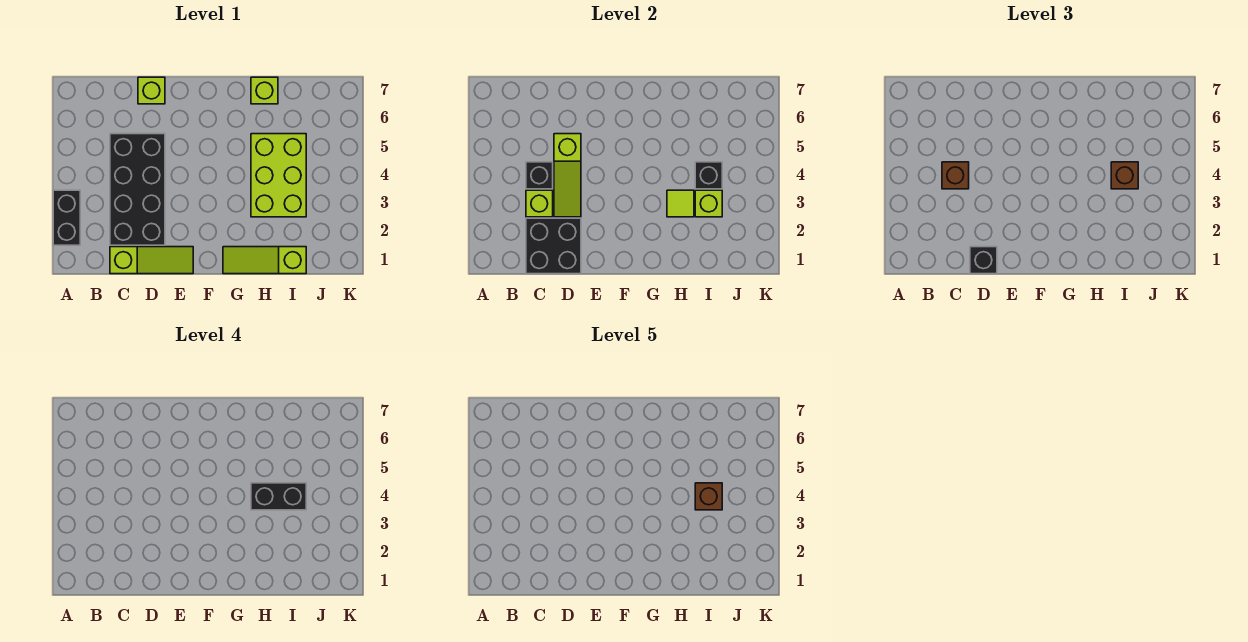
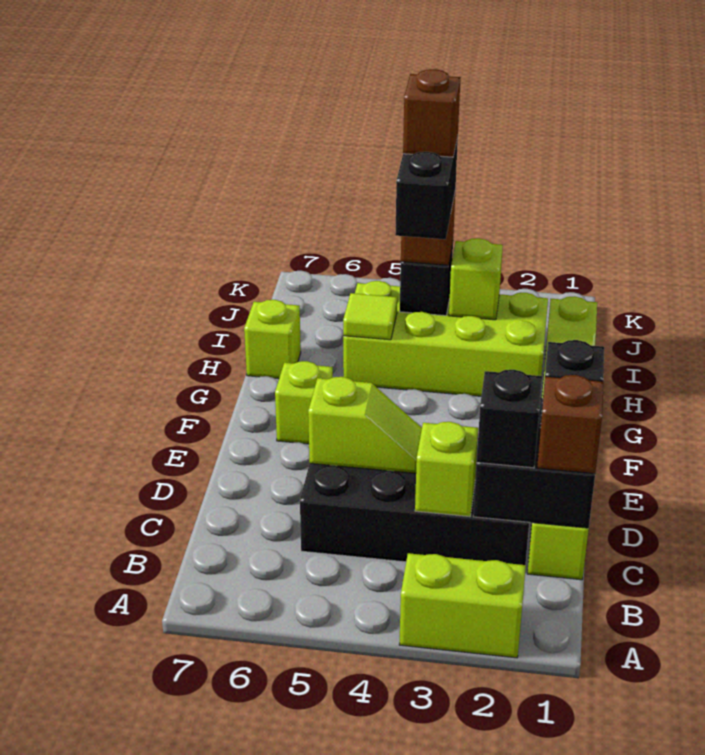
black 1x2 brick [53,190,80,245] -> lime 1x2 brick [399,553,526,658]
black 1x1 brick [526,162,553,189] -> black 1x1 brick moved to [477,370,542,468]
brown 1x1 brick [942,162,969,189] -> brown 1x1 brick moved to [537,375,603,474]
lime 1x3 slope [554,134,581,217] -> lime 1x2 slope [308,377,422,473]
lime 1x1 brick [138,77,165,104] -> lime 1x1 brick moved to [275,361,333,444]
lime 2x3 brick [251,134,306,217] -> lime 2x4 brick [343,281,548,396]
lime 1x1 tile [667,190,694,217] -> lime 1x1 tile moved to [343,293,397,340]

